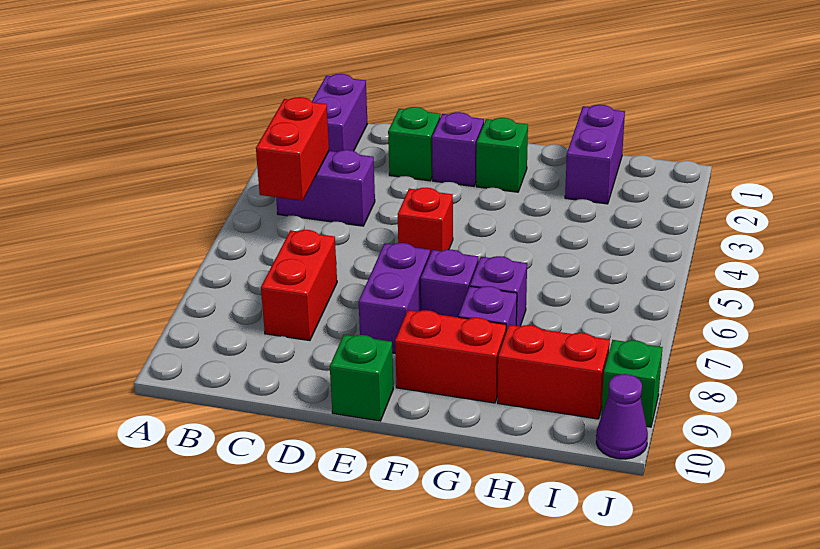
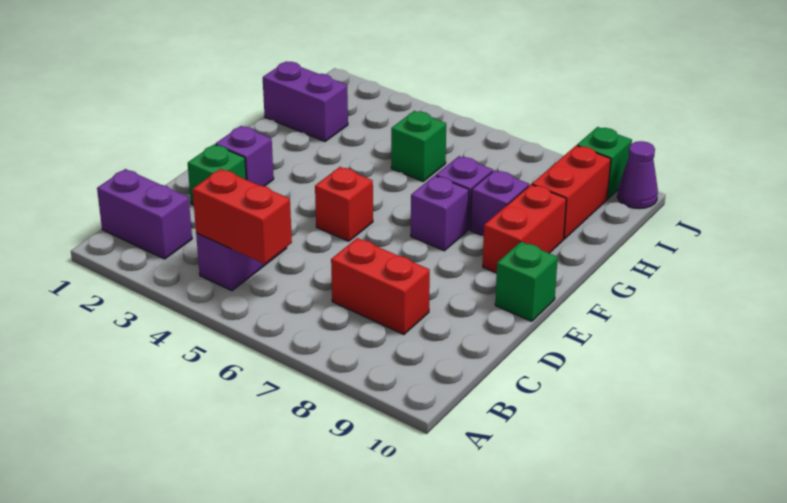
purple 1x2 brick [359,243,430,353] -> none
green 1x1 brick [476,118,528,192] -> green 1x1 brick moved to [391,111,446,181]

